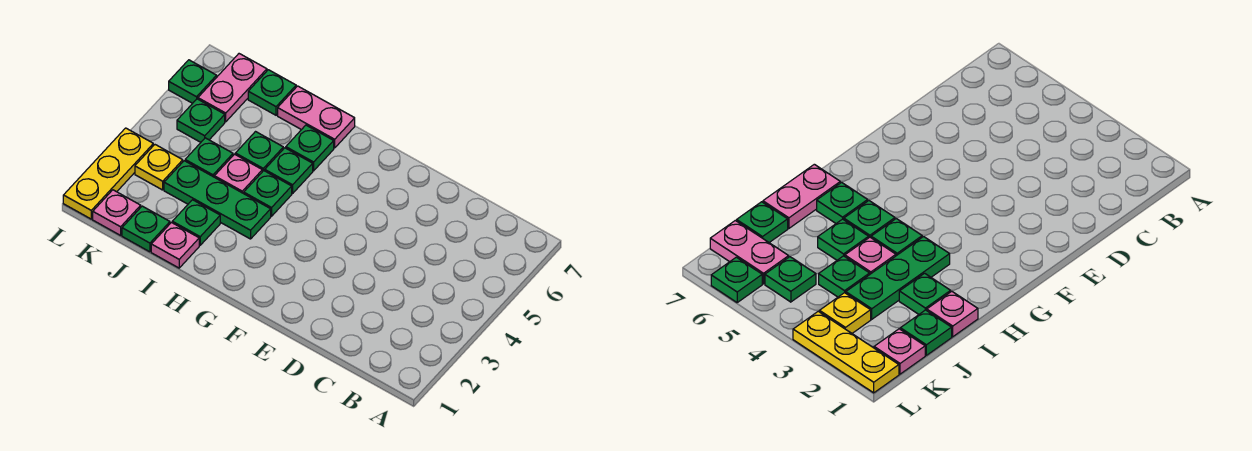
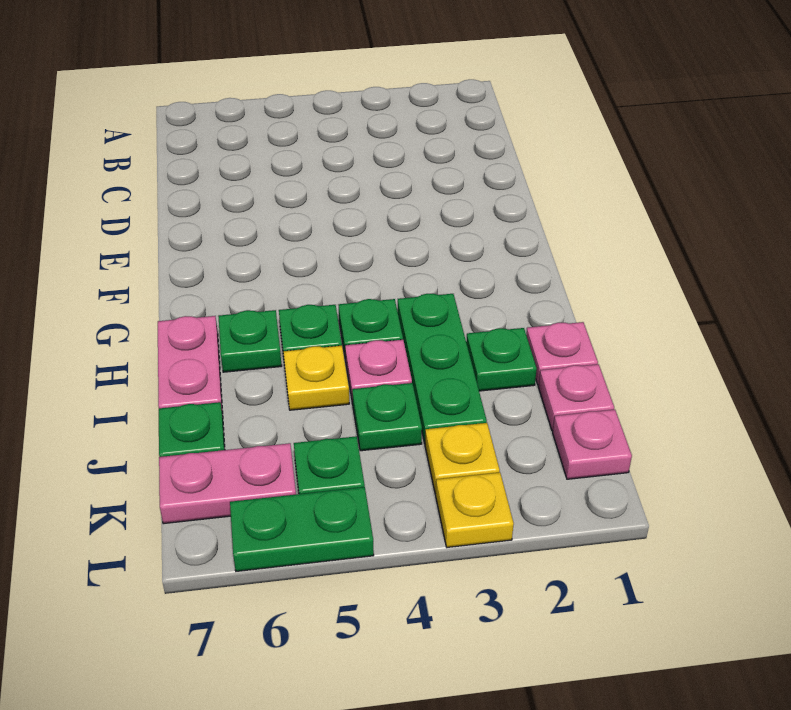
green 1x1 plate [235,132,283,172] -> yellow 1x1 plate [283,346,349,410]
green 1x1 plate [122,206,170,252] -> pink 1x1 plate [538,364,614,431]
yellow 1x3 plate [63,128,153,219] -> yellow 1x1 plate [436,472,514,547]
green 1x1 plate [169,60,217,103] -> green 1x2 plate [230,487,374,571]

